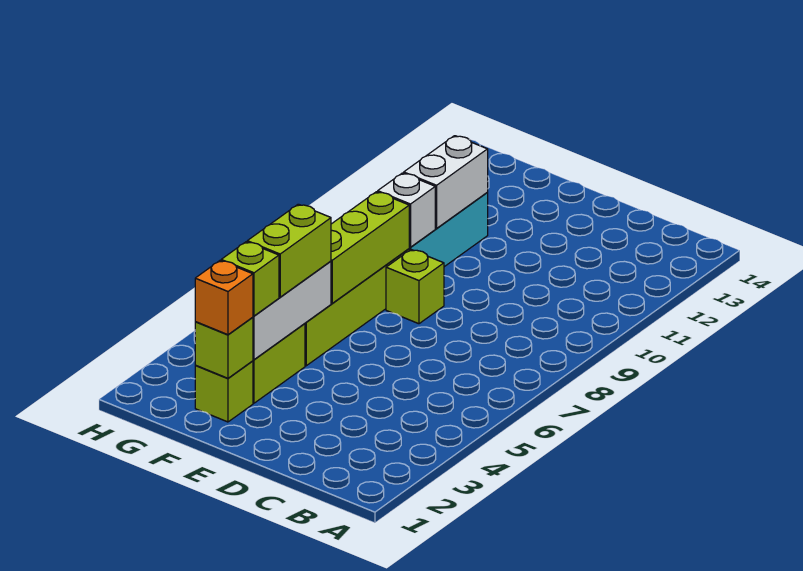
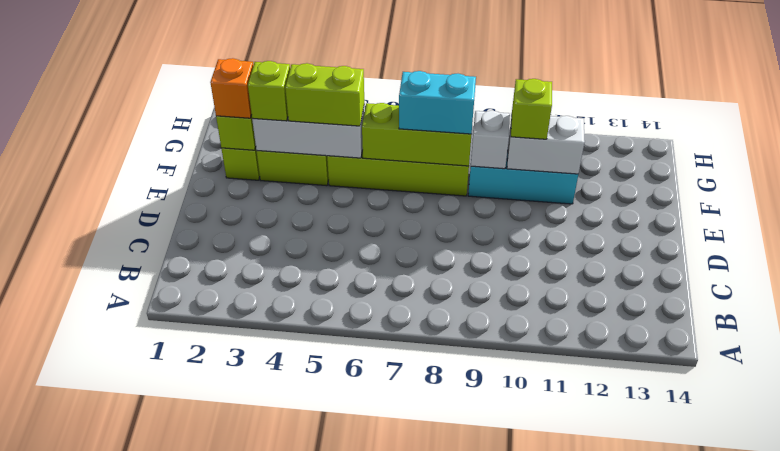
lime 1x1 brick [386,250,444,324] -> lime 1x1 brick moved to [511,79,552,139]
none -> cyan 1x2 brick [399,71,476,134]

